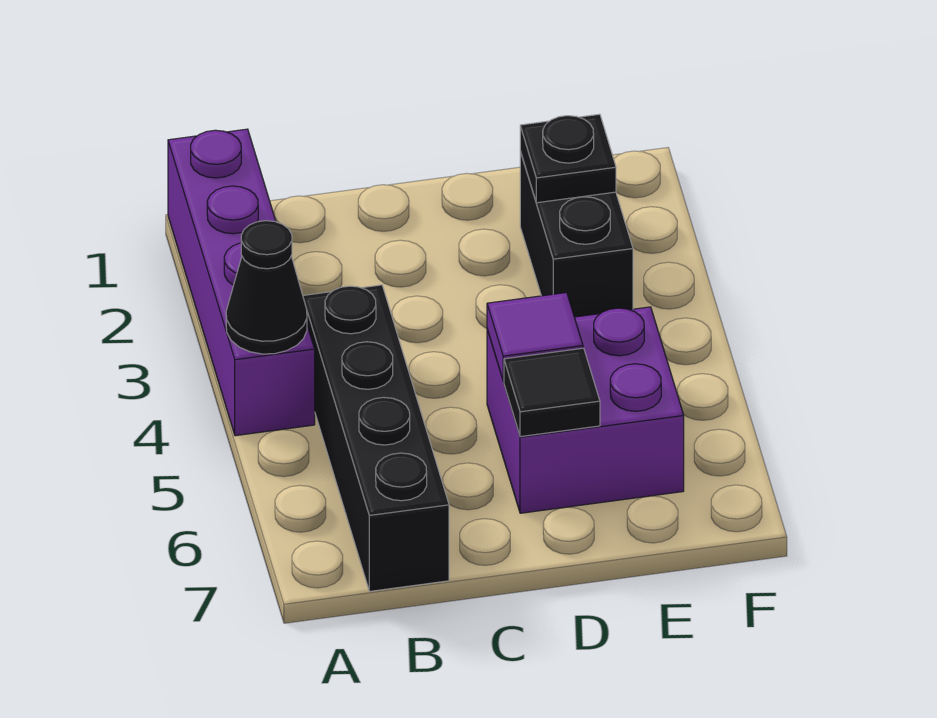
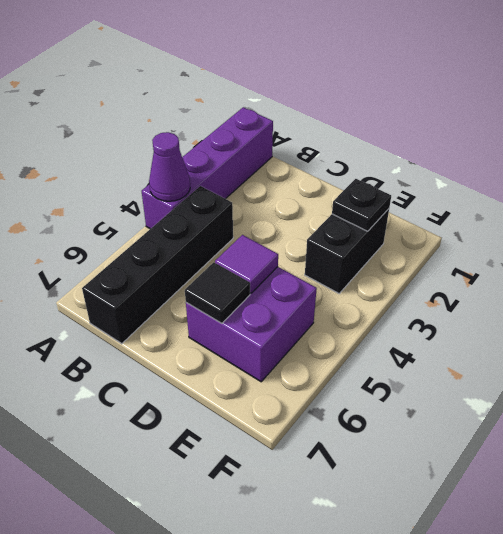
black 1x1 cone [226,221,307,354] -> purple 1x1 cone [149,132,190,201]

